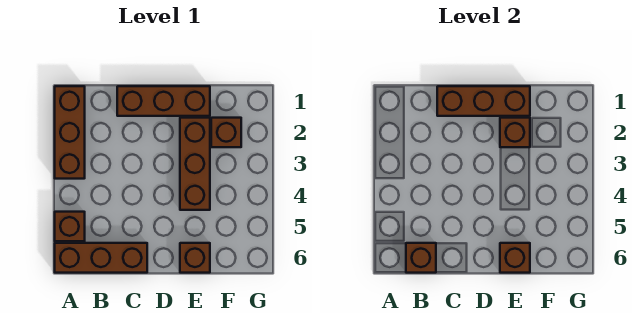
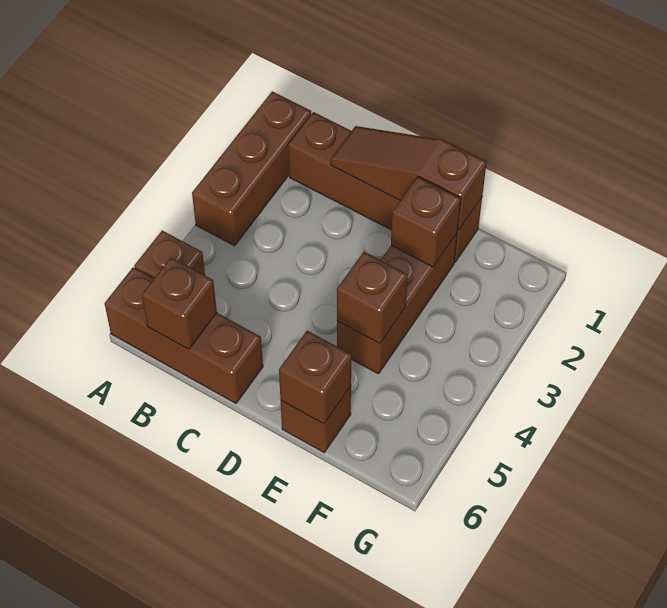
brown 1x3 brick [117,86,210,116] -> brown 1x4 brick [288,112,482,262]
brown 1x3 brick [437,86,530,116] -> brown 1x3 slope [331,126,487,230]
brown 1x1 brick [211,118,241,147] -> brown 1x1 brick moved to [337,252,408,344]

